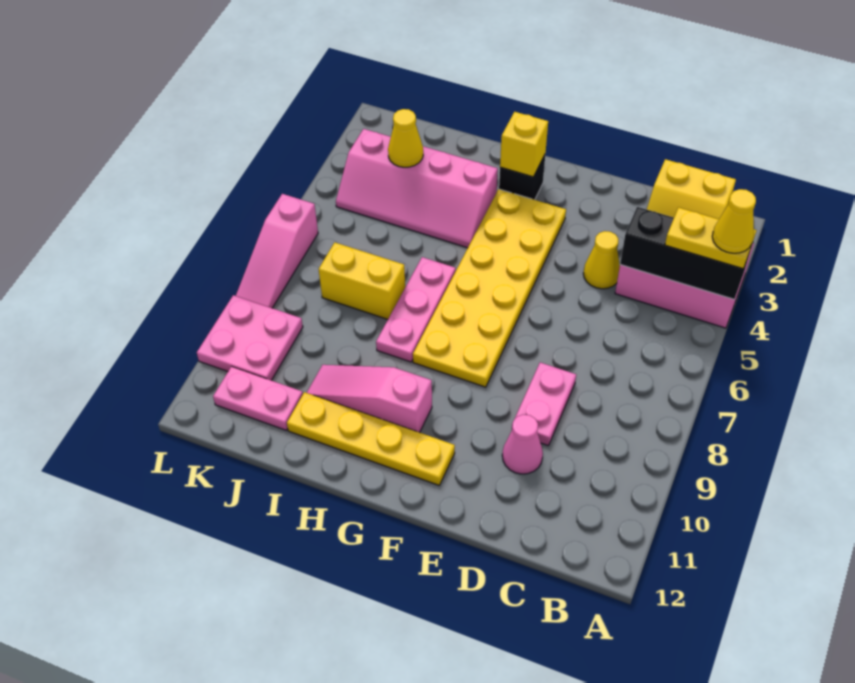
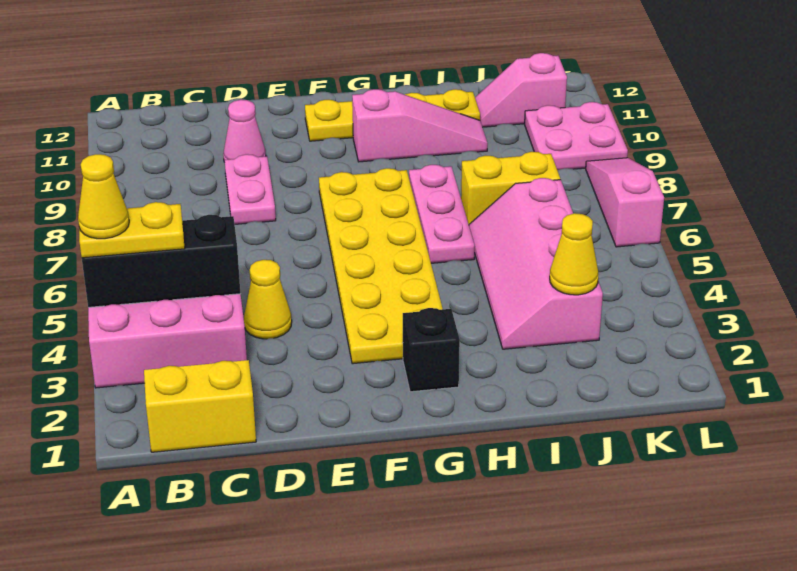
yellow 1x1 brick [500,112,548,177] -> none
pink 2x4 slope [336,129,498,248] -> pink 2x4 slope turned to [469,178,603,349]
pink 1x2 plate [213,367,303,430] -> pink 1x2 slope [475,53,567,127]

